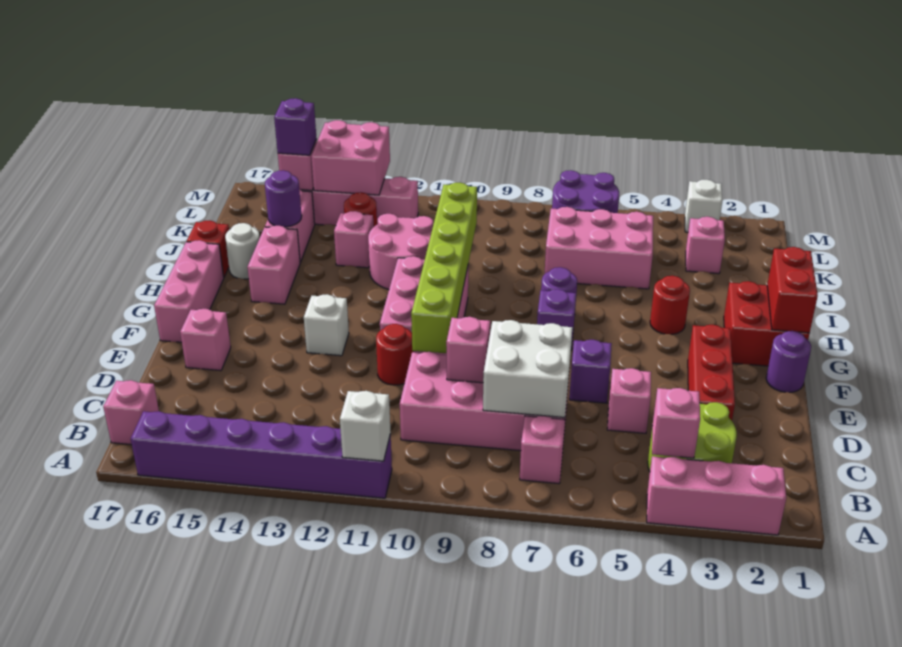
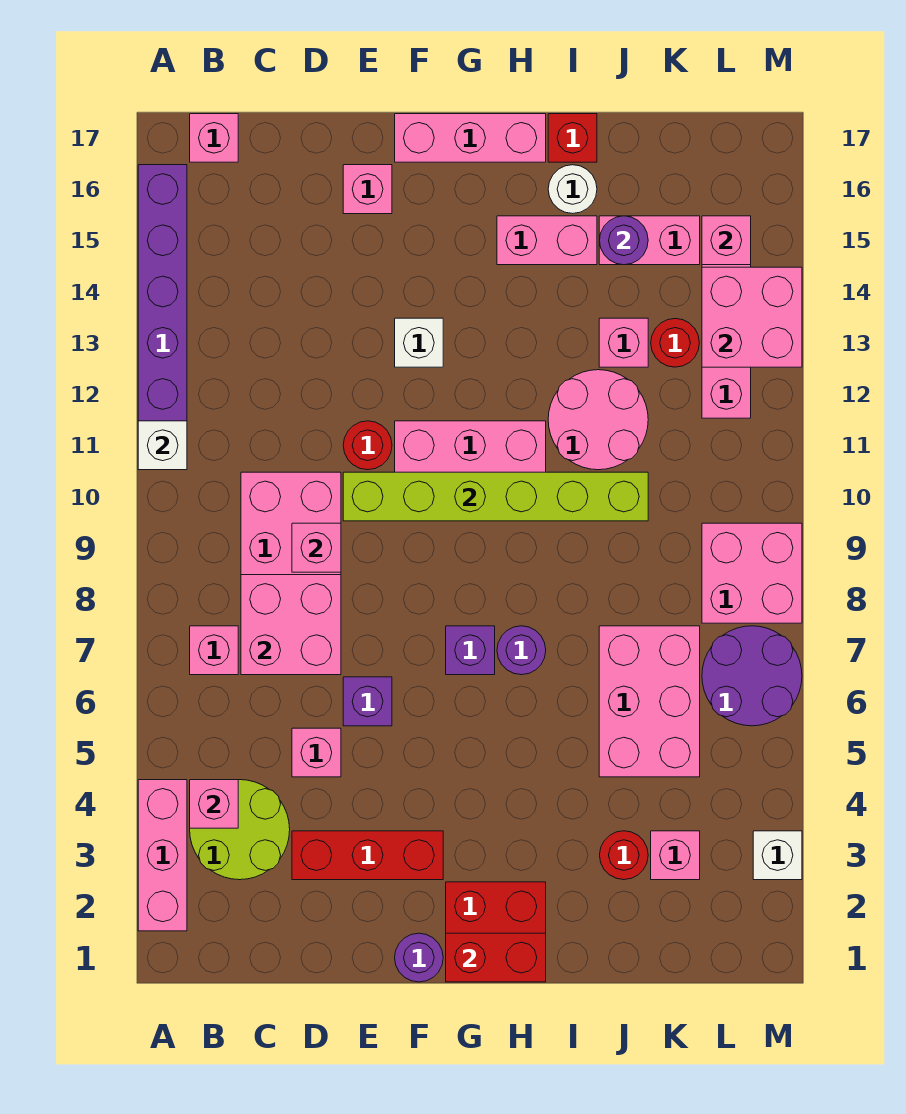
white 2x2 brick [483,320,572,417] -> pink 2x2 brick [241,575,341,675]
red 1x1 round brick [650,276,690,334] -> red 1x1 round brick moved to [600,831,648,880]
none -> pink 2x2 brick [702,523,802,623]
purple 1x1 brick [274,98,317,155] -> none

